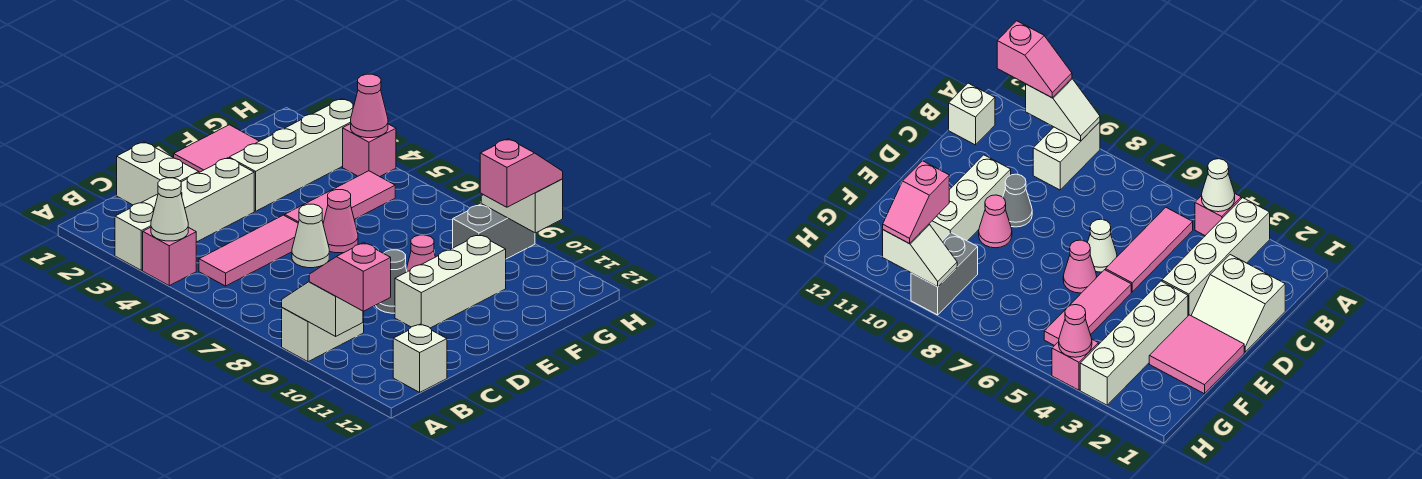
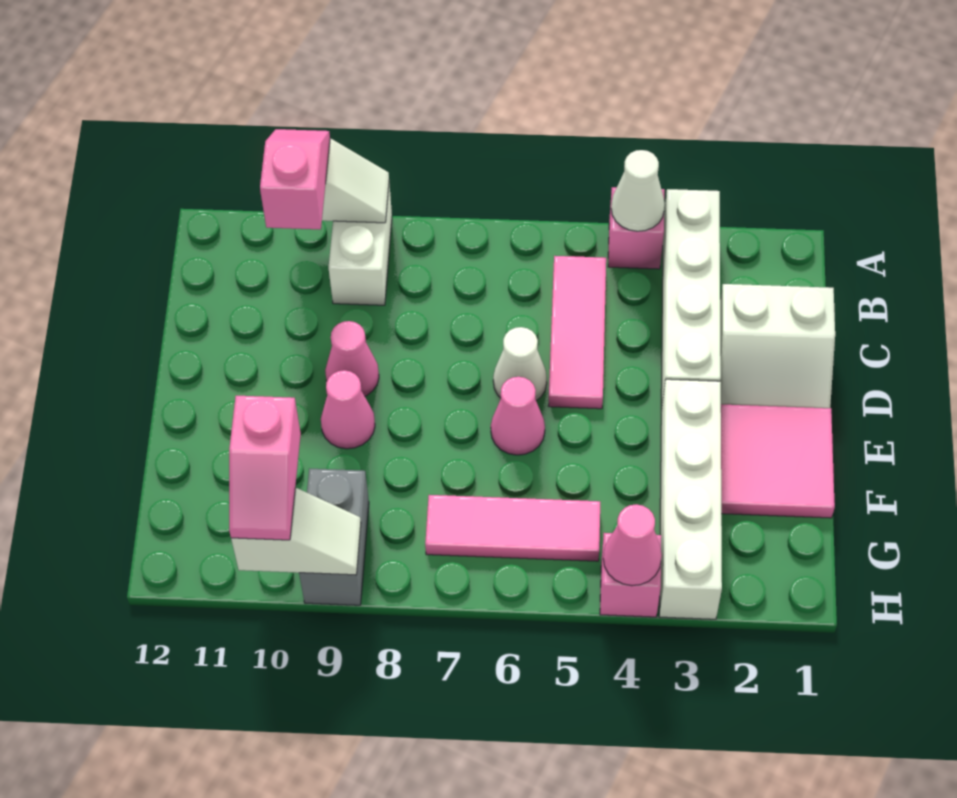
pink 1x2 slope [309,243,391,311] -> pink 1x2 slope turned to [260,129,330,229]
white 1x1 brick [393,324,447,392] -> none
grey 1x1 cone [376,250,407,313] -> pink 1x1 cone [325,321,379,396]
white 1x3 brick [395,235,506,328] -> none
pink 1x3 tile [285,171,395,223] -> pink 1x3 tile turned to [425,495,600,561]

